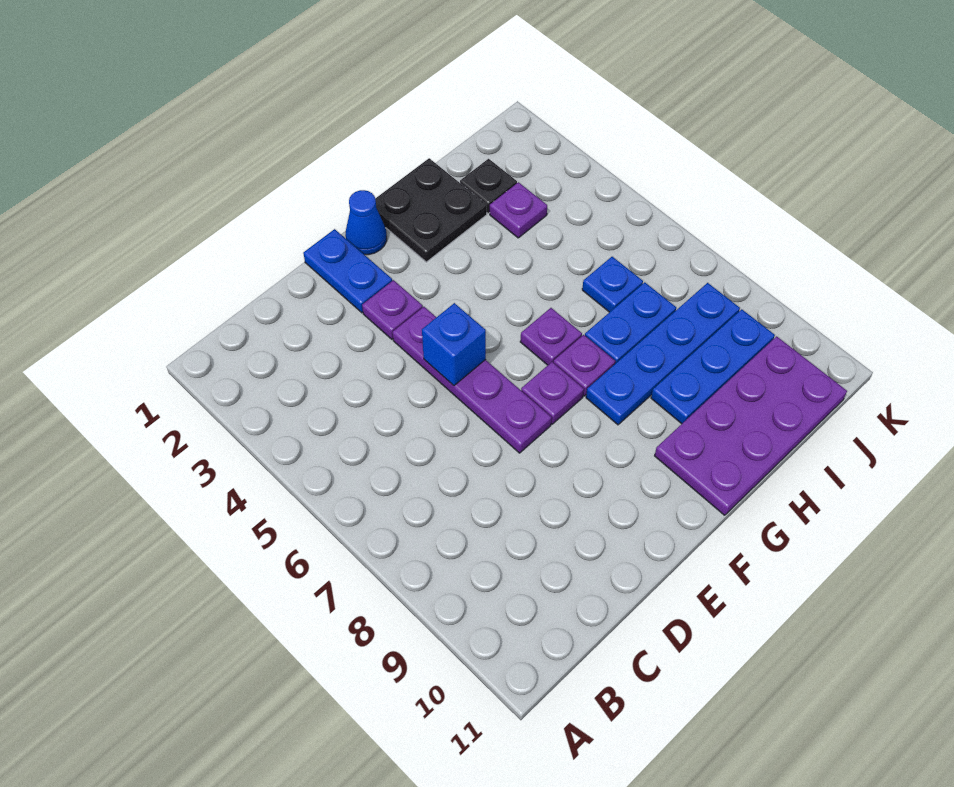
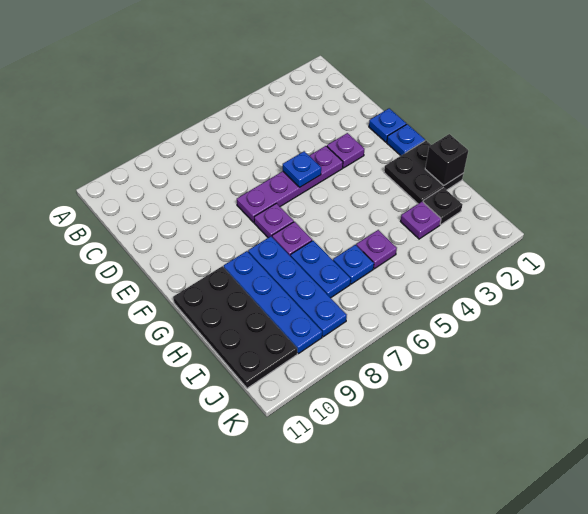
blue 1x2 plate [303,229,392,313] -> blue 1x1 plate [369,108,406,142]
blue 1x1 brick [422,303,486,385] -> blue 1x1 plate [283,151,321,187]
blue 1x1 cone [345,190,387,255] -> blue 1x1 plate [387,124,425,156]
purple 1x1 plate [520,308,582,365] -> purple 1x1 plate moved to [356,230,397,269]
purple 2x4 plate [655,336,847,515] -> black 2x4 plate [173,266,297,388]
none -> black 1x1 brick [425,134,468,186]
blue 1x3 plate [651,309,775,424] -> blue 1x4 plate [224,251,322,354]

